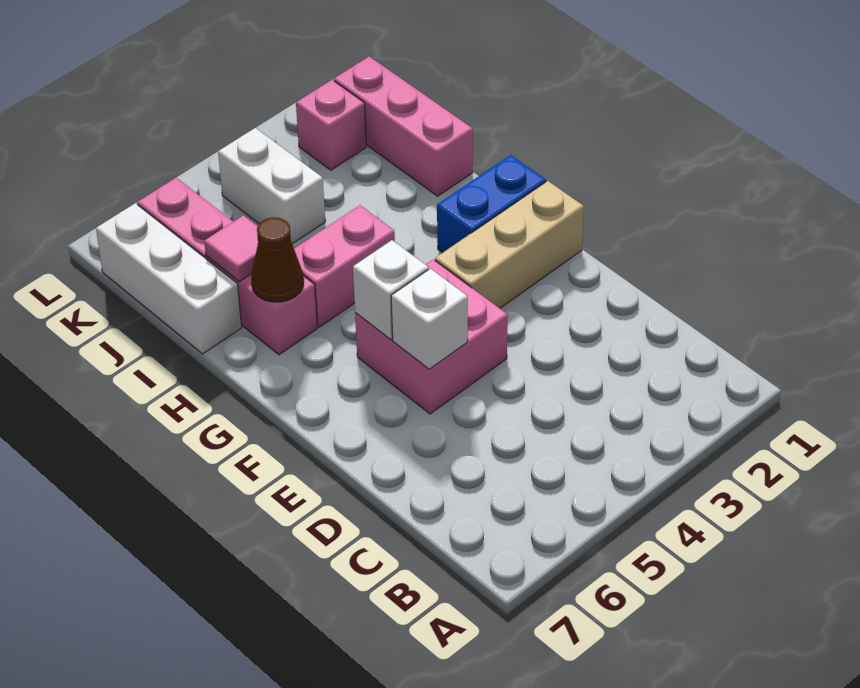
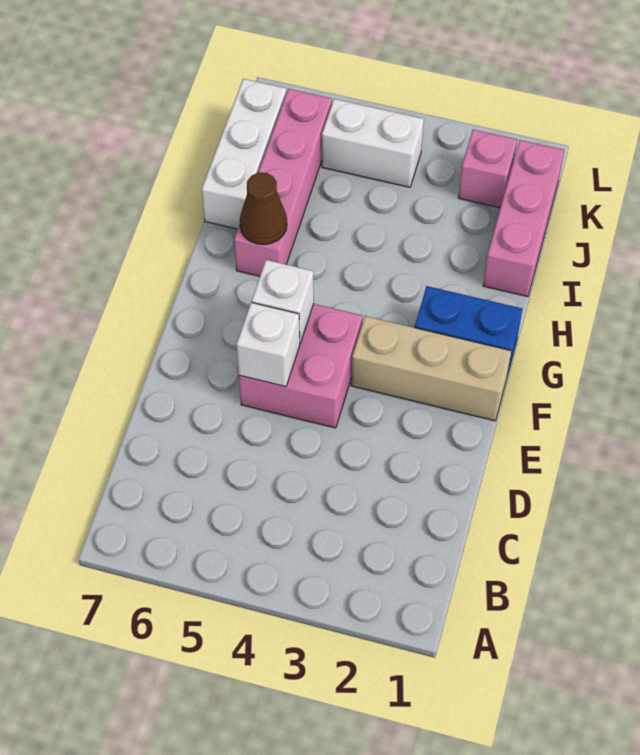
pink 1x2 brick [294,205,395,327] -> none
pink 1x1 tile [204,215,258,282] -> none
white 1x2 brick [218,128,325,244] -> white 1x2 brick turned to [322,99,424,187]

